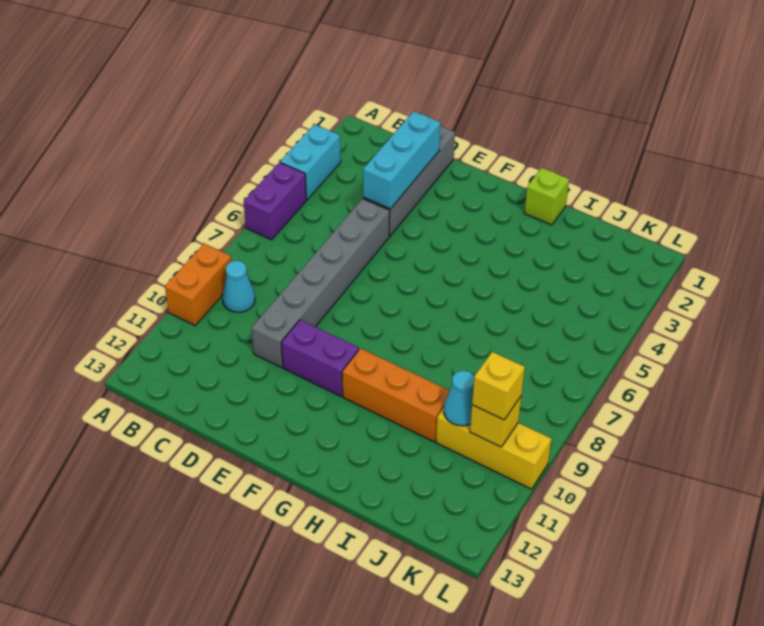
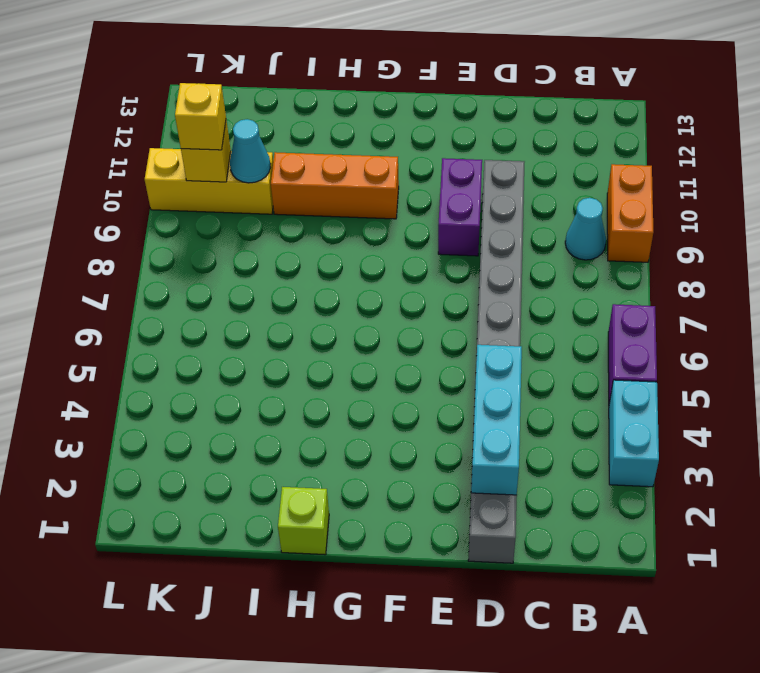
purple 1x2 brick [281,320,359,396] -> purple 1x2 brick turned to [438,158,482,256]

